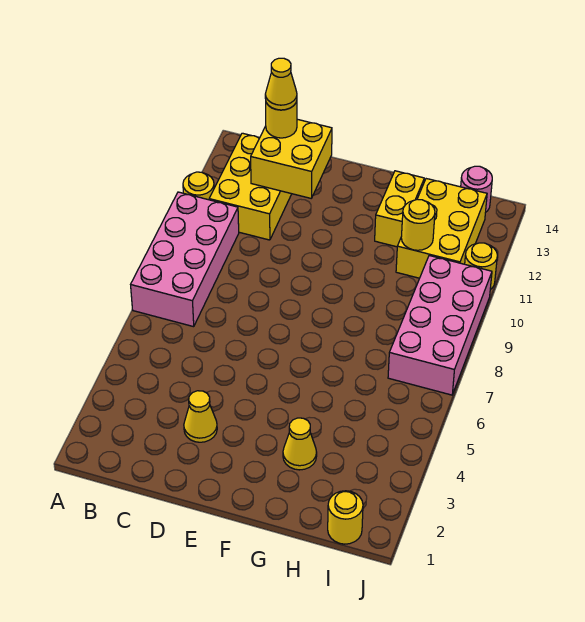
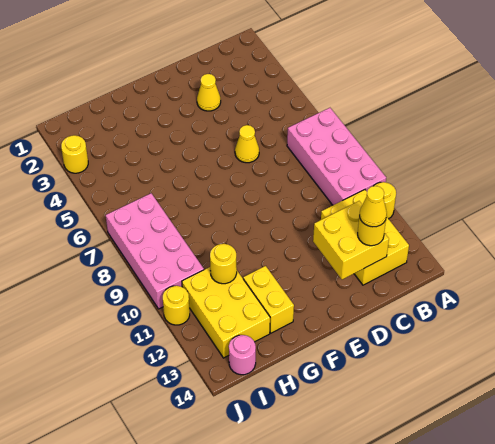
yellow 1x1 cone [283,418,317,470] -> yellow 1x1 cone moved to [235,125,259,163]
yellow 1x1 round brick [328,491,363,544] -> yellow 1x1 round brick moved to [61,135,88,173]

